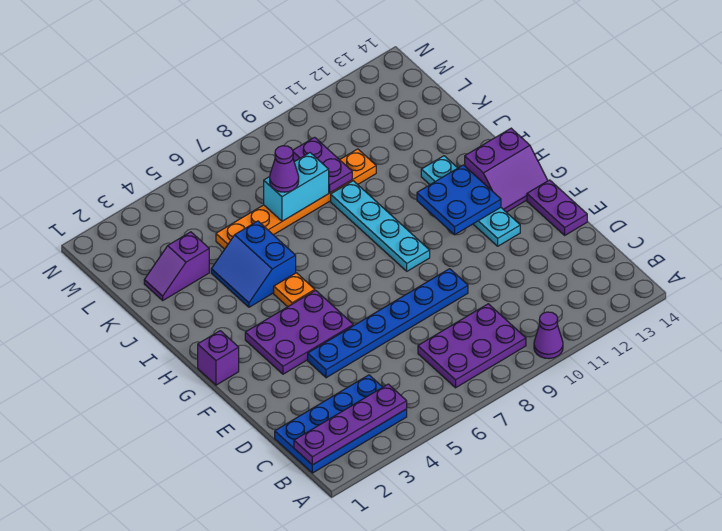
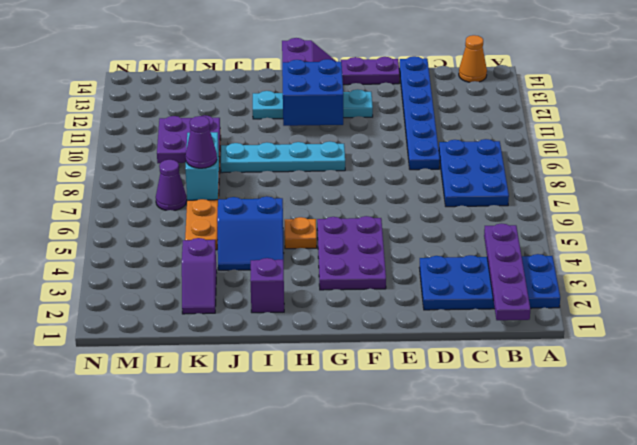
purple 1x1 cone [534,312,563,359] -> purple 1x1 cone moved to [156,160,187,211]
blue 2x4 plate [275,375,407,473] -> blue 2x4 plate turned to [419,254,560,310]
purple 2x3 plate [418,304,526,388] -> blue 2x3 plate [439,139,509,207]
none -> orange 1x1 cone [459,35,487,82]
blue 1x6 plate [308,269,468,378] -> blue 1x6 plate moved to [399,56,440,170]
purple 1x1 brick [198,331,239,385] -> purple 1x1 brick moved to [250,258,284,313]
blue 2x2 plate [417,165,501,235] -> blue 2x2 brick [282,59,343,126]
purple 1x2 plate [293,137,352,193] -> purple 2x2 plate [157,115,220,163]

